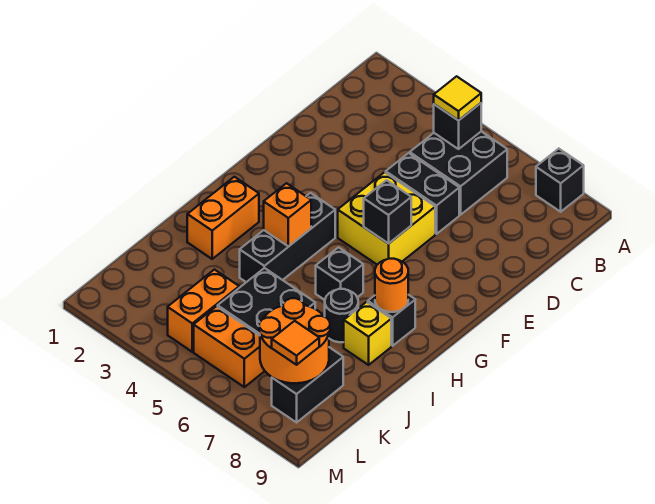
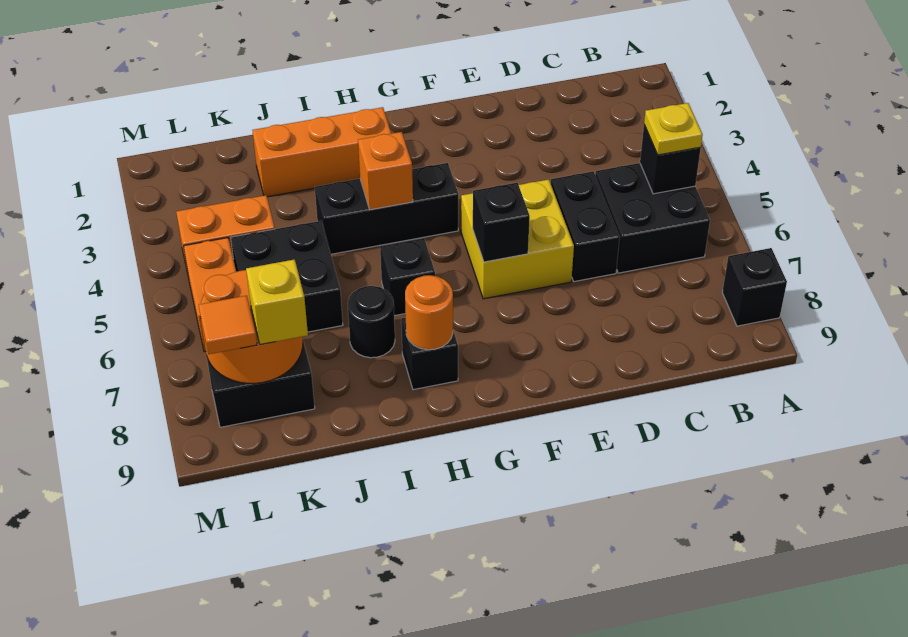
yellow 1x1 tile [434,76,481,121] -> yellow 1x1 plate [644,103,703,155]
orange 1x2 brick [187,177,259,259] -> orange 1x3 brick [252,107,391,197]
yellow 1x1 brick [344,302,391,365] -> yellow 1x1 brick moved to [246,259,308,345]

